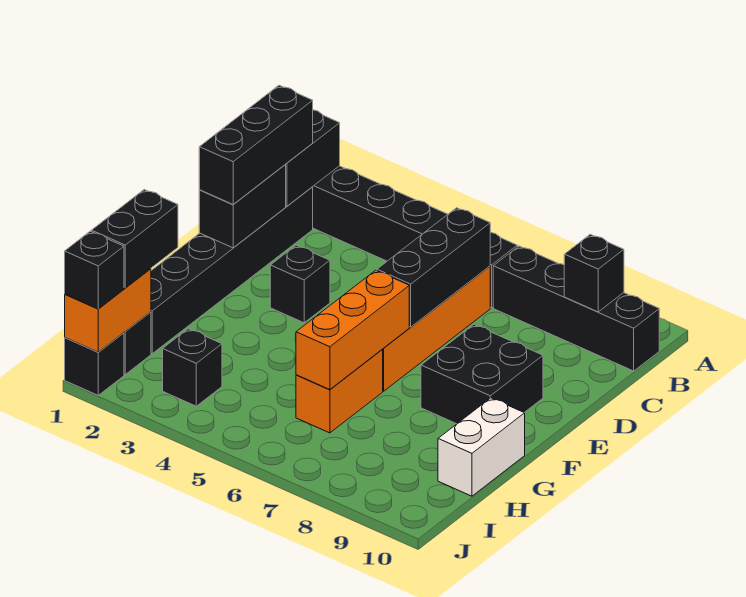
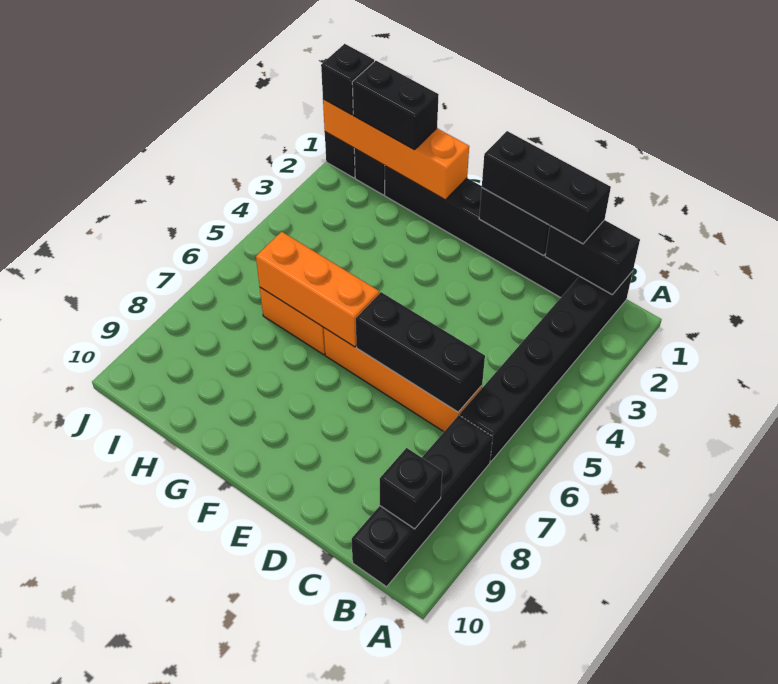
black 1x1 brick [270,245,330,323] -> none
black 2x2 brick [421,324,543,424] -> none
white 1x2 brick [438,398,525,496] -> none
orange 1x2 brick [65,269,151,352] -> orange 1x4 brick [323,99,469,200]
black 1x1 brick [163,329,222,406] -> none

